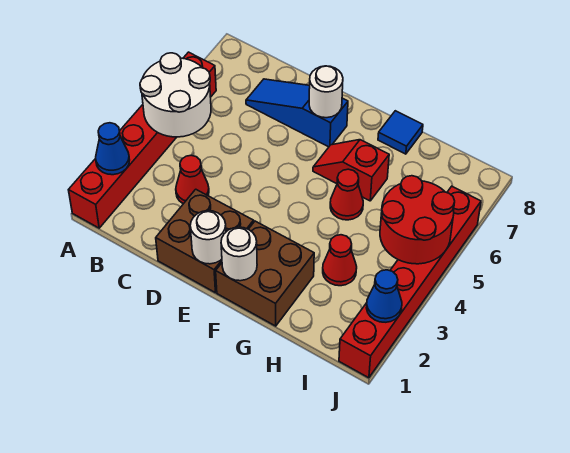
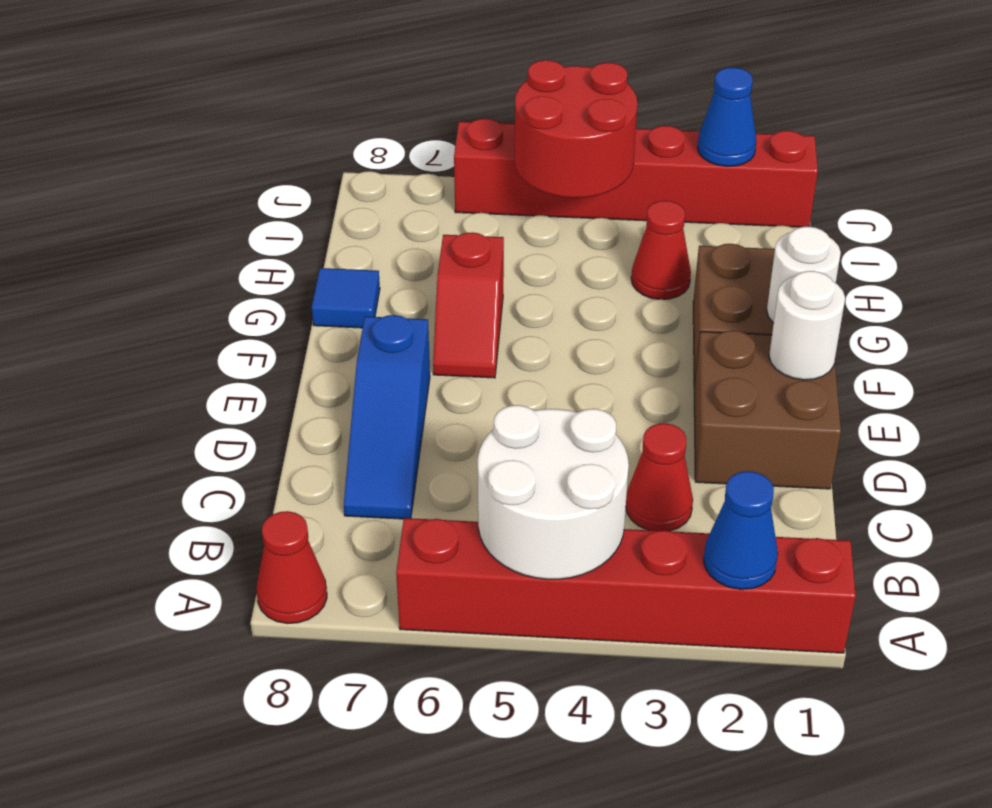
white 1x1 round brick [309,66,343,118] -> none
red 1x1 cone [330,169,363,220] -> red 1x1 cone moved to [257,511,327,624]

